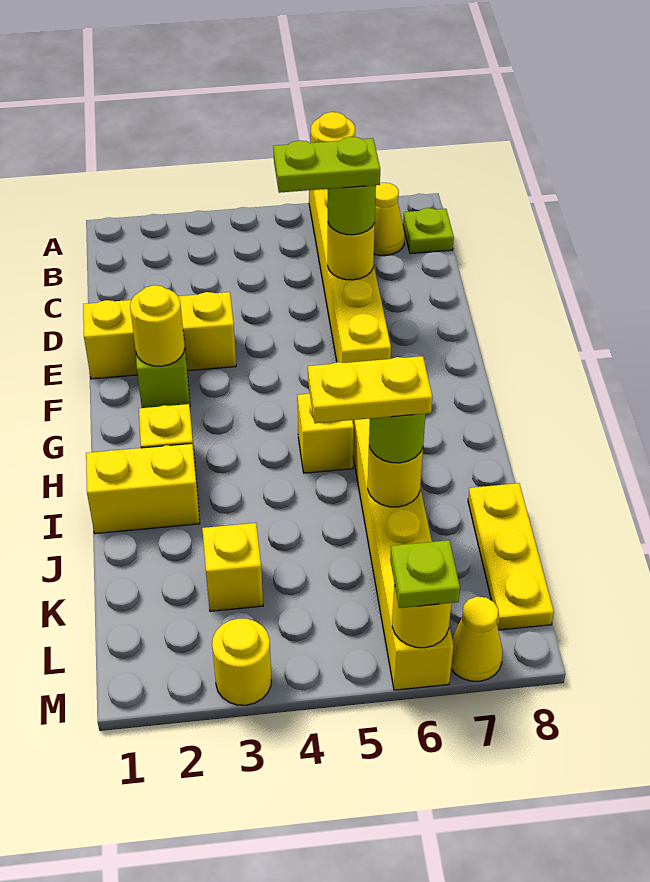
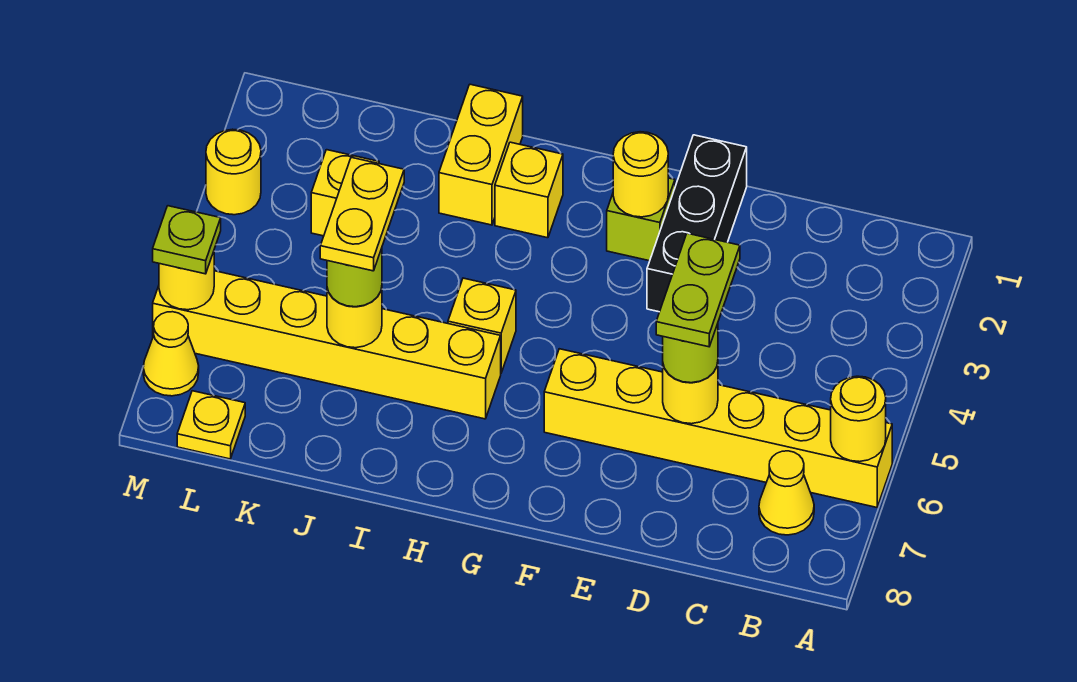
lime 1x1 plate [403,208,454,254] -> none
yellow 1x3 brick [83,292,236,379] -> black 1x3 brick [647,135,747,312]
yellow 1x3 plate [468,483,554,630] -> yellow 1x1 plate [177,391,245,459]

